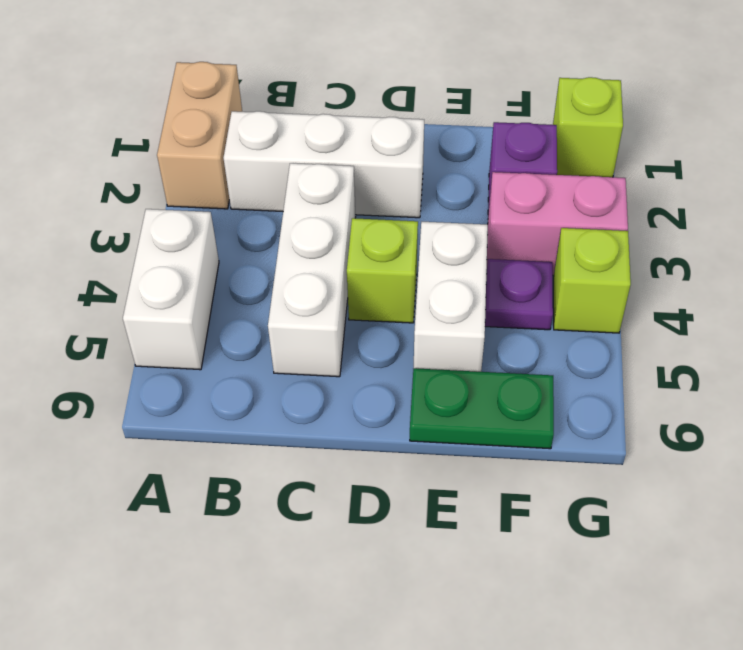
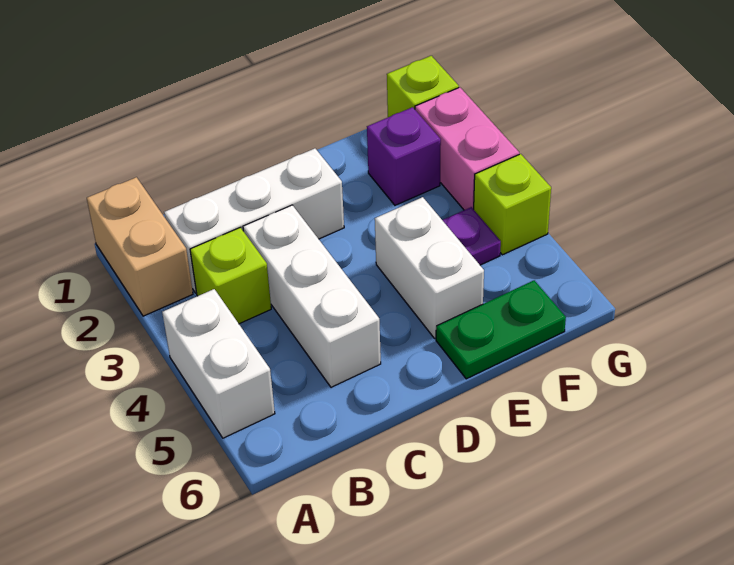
lime 1x1 brick [347,218,418,323] -> lime 1x1 brick moved to [190,227,271,324]
pink 1x2 brick [487,172,628,275] -> pink 1x2 brick turned to [415,87,519,210]

